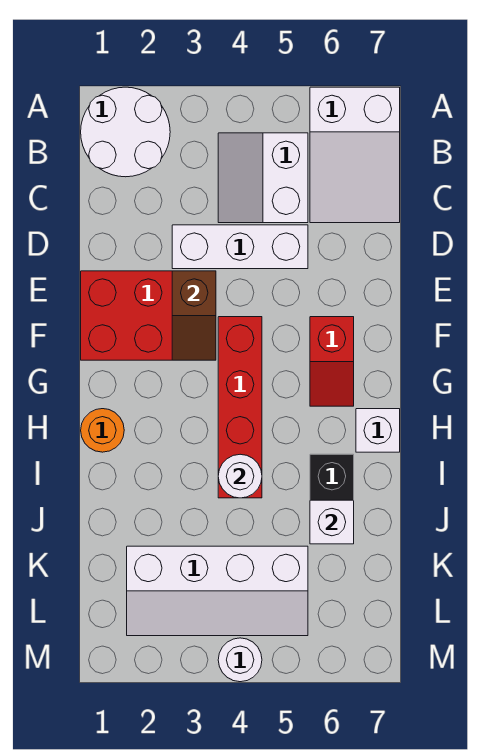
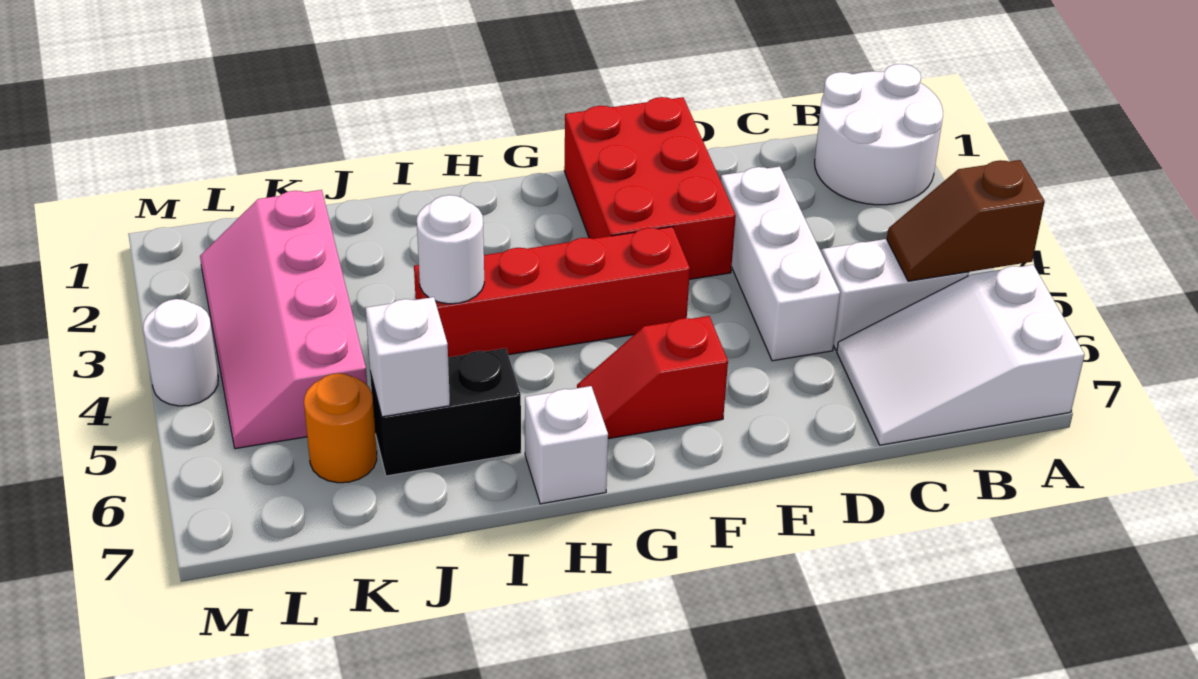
brown 1x2 slope [172,271,216,360] -> brown 1x2 slope moved to [887,160,1045,281]
orange 1x1 round brick [81,409,124,452] -> orange 1x1 round brick moved to [304,373,377,483]
white 2x4 slope [127,546,308,636] -> pink 2x4 slope [200,190,367,449]

